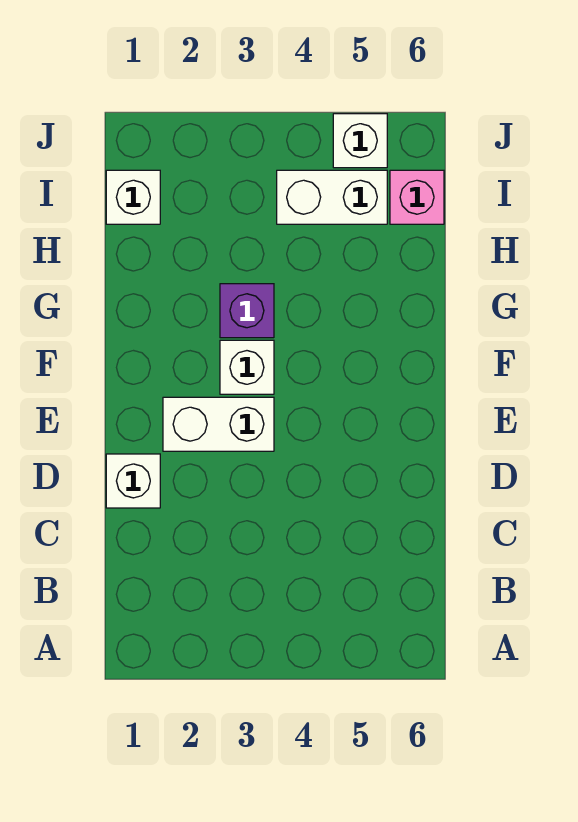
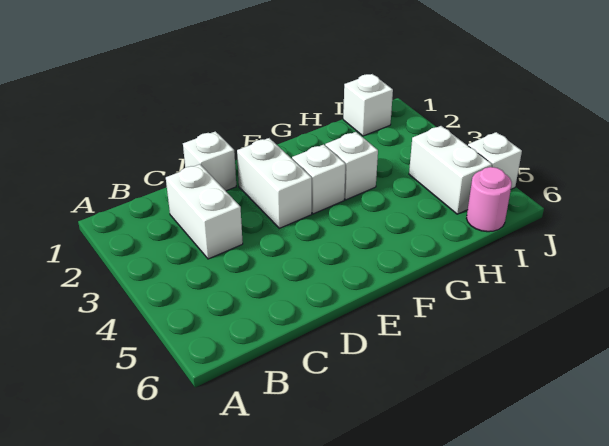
none -> white 1x2 brick [166,164,243,259]
purple 1x1 brick [220,284,274,338] -> white 1x1 brick [325,132,378,200]
pink 1x1 brick [390,170,444,224] -> pink 1x1 round brick [467,167,512,232]

